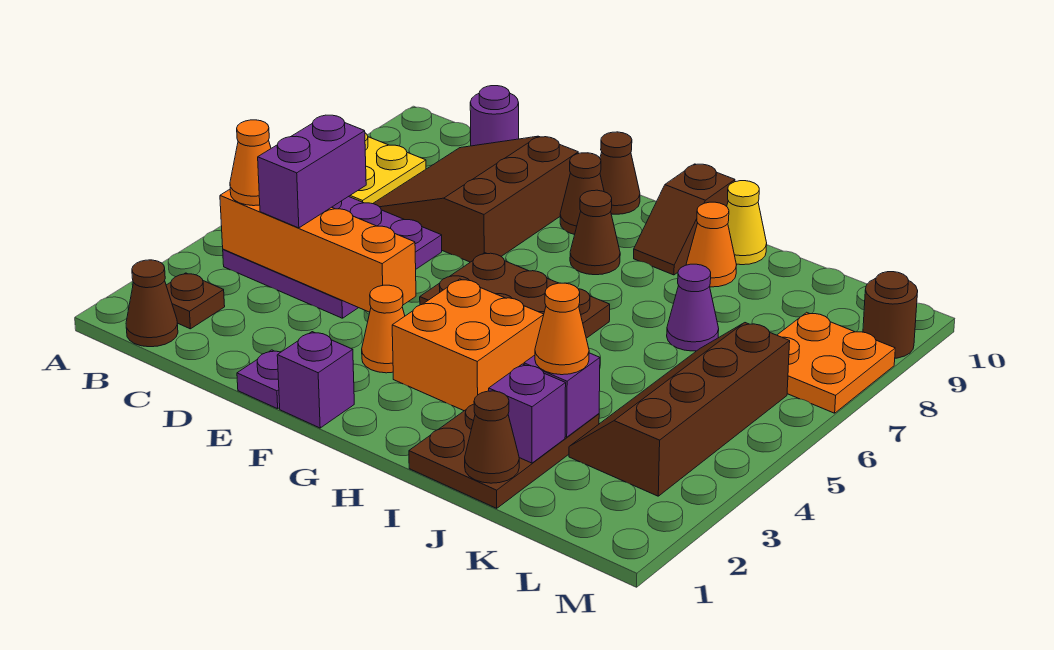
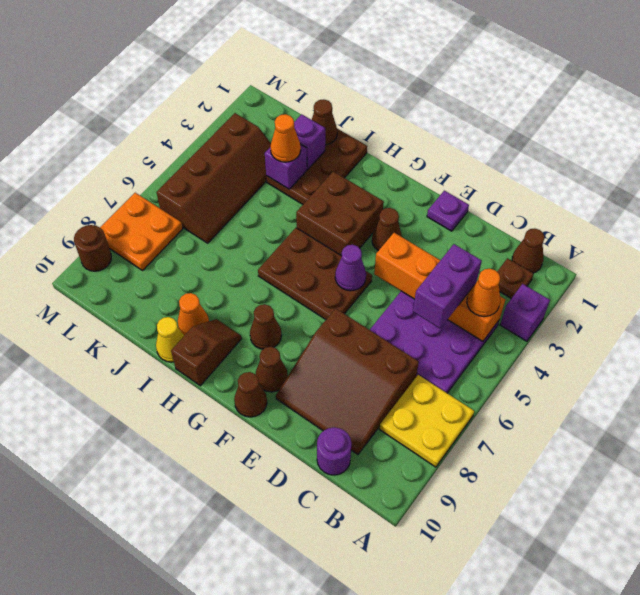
brown 3x3 slope [373,136,578,262] -> brown 3x3 slope turned to [276,308,419,454]
purple 1x1 brick [277,332,354,428] -> purple 1x1 brick moved to [500,284,550,341]
orange 1x1 cone [362,285,405,373] -> brown 1x1 cone [372,208,402,251]
orange 2x2 brick [392,279,544,411] -> brown 2x2 brick [296,171,384,256]
purple 1x1 cone [667,264,719,351] -> purple 1x1 cone moved to [335,245,366,291]

